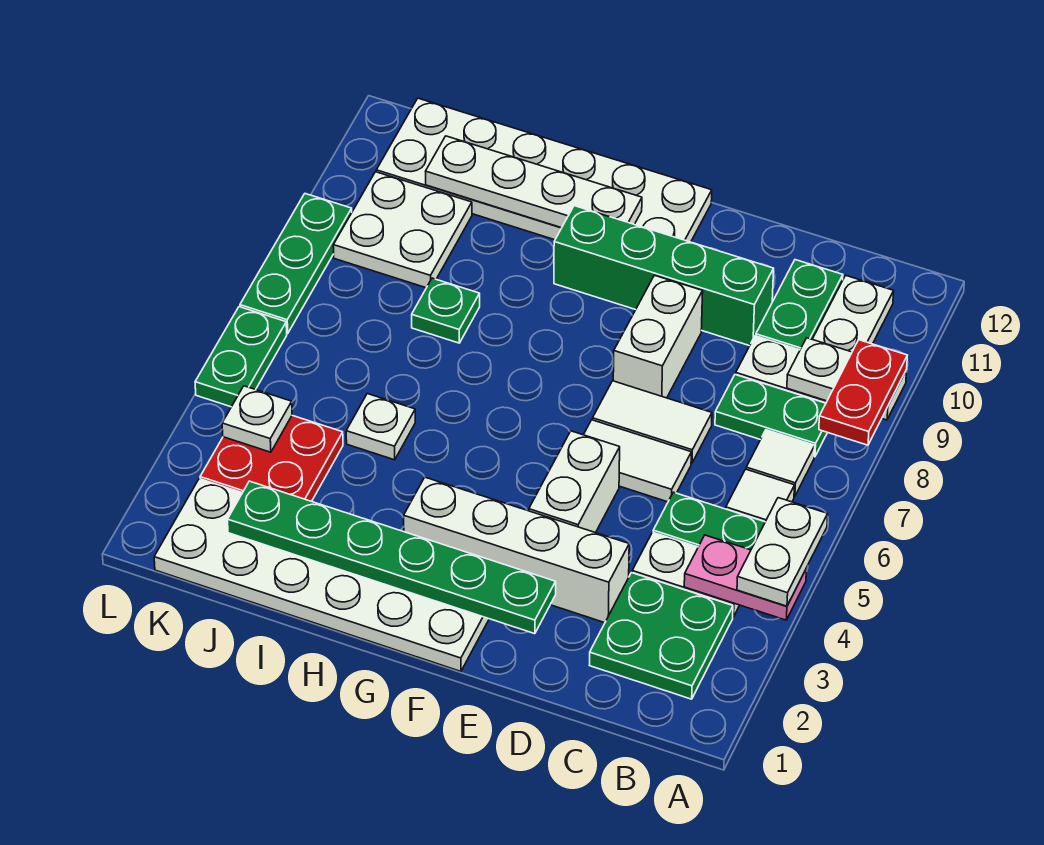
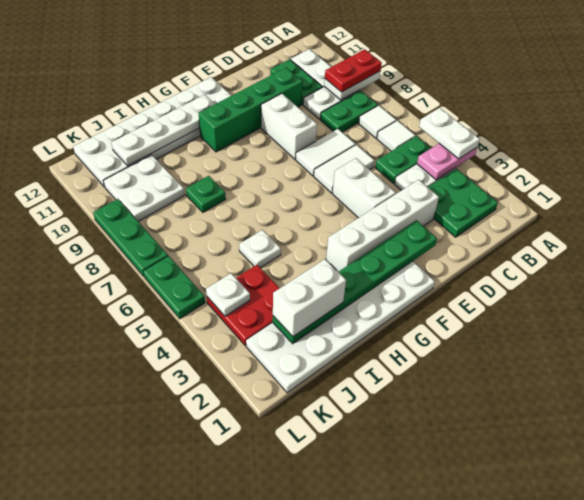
red 1x2 plate [819,340,907,445] -> red 1x2 plate turned to [325,49,382,92]
none -> white 1x2 brick [273,259,346,337]

